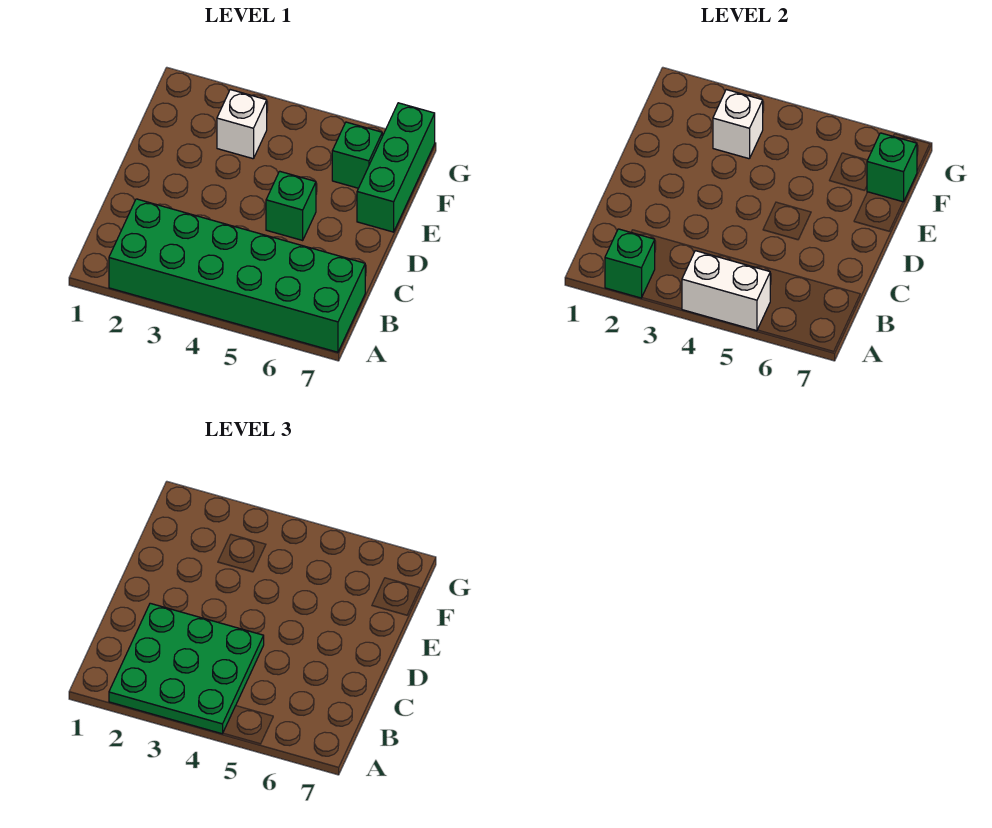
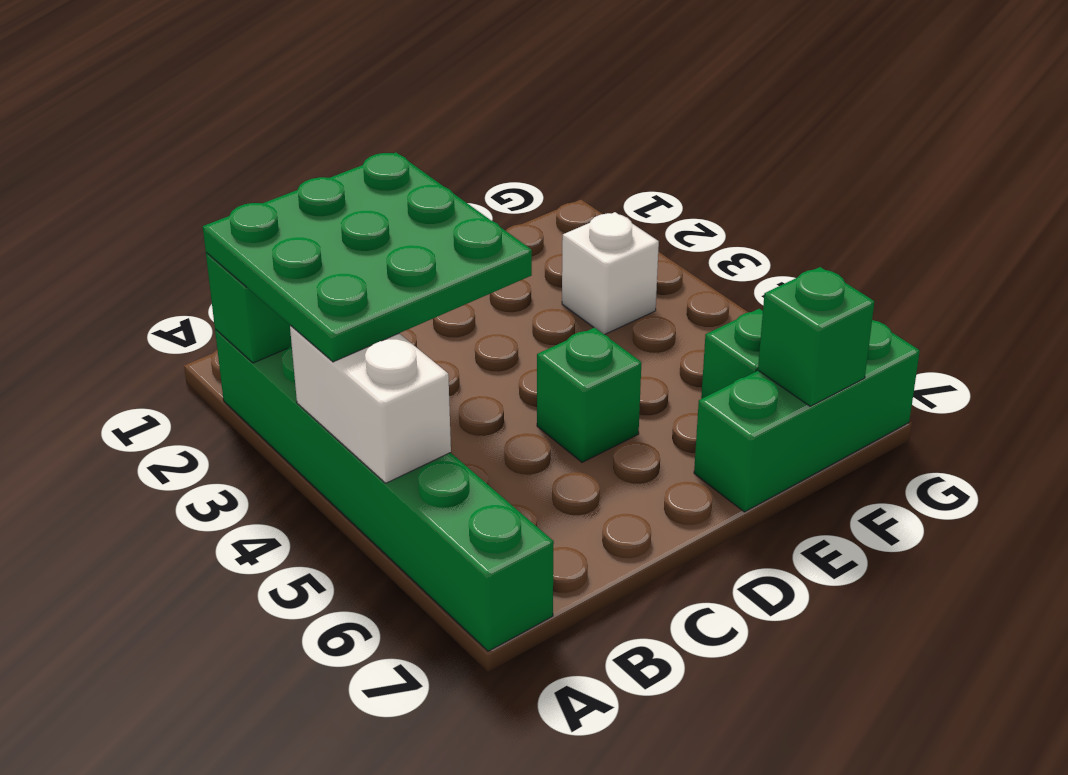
green 2x6 brick [109,199,365,352] -> green 1x6 brick [215,329,554,651]
white 1x1 brick [713,90,763,159] -> none

